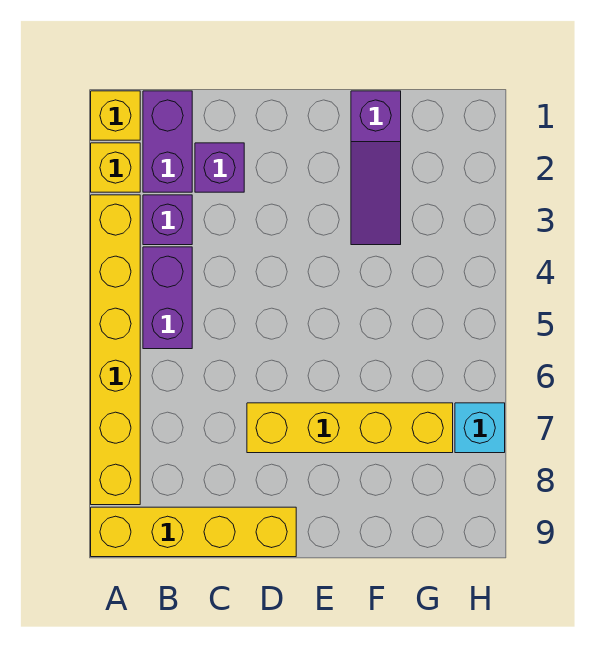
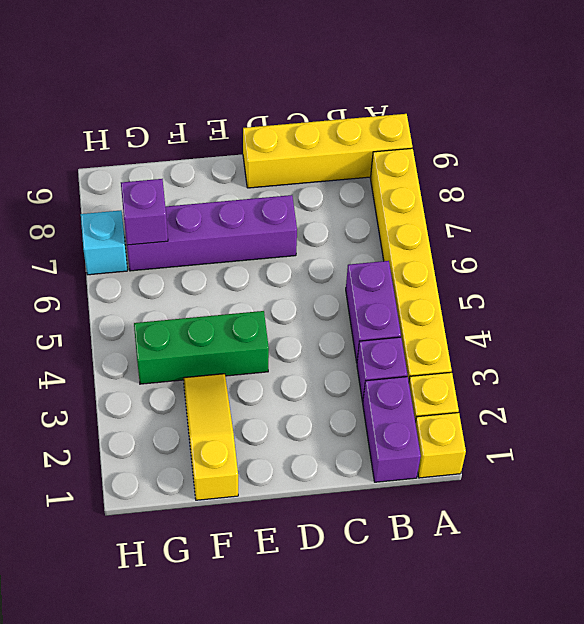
purple 1x1 brick [195,143,244,192] -> purple 1x1 brick moved to [121,179,168,245]
yellow 1x4 brick [247,403,453,453] -> purple 1x4 brick [127,195,297,271]
none -> green 1x3 brick [134,311,269,384]
purple 1x3 slope [351,91,401,245] -> yellow 1x3 slope [183,374,238,500]

